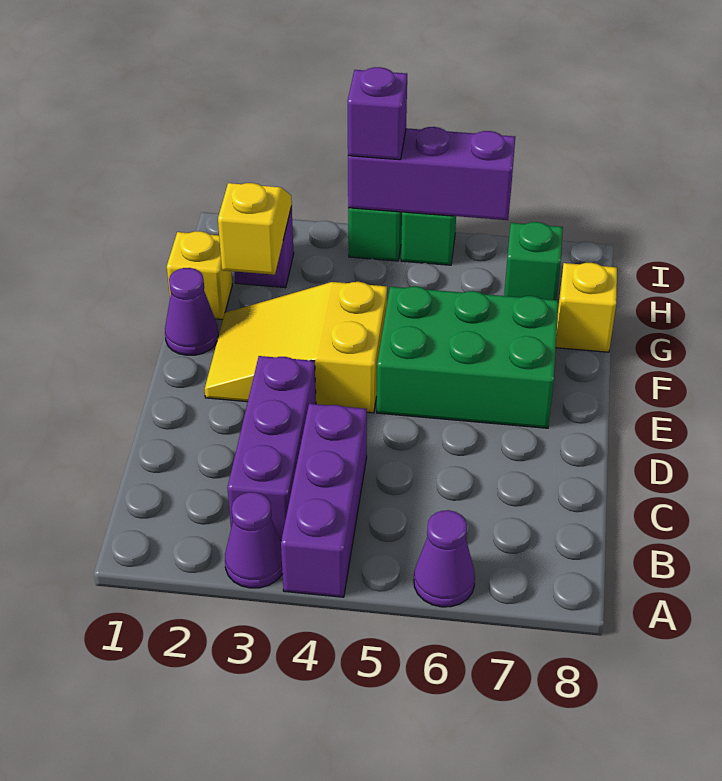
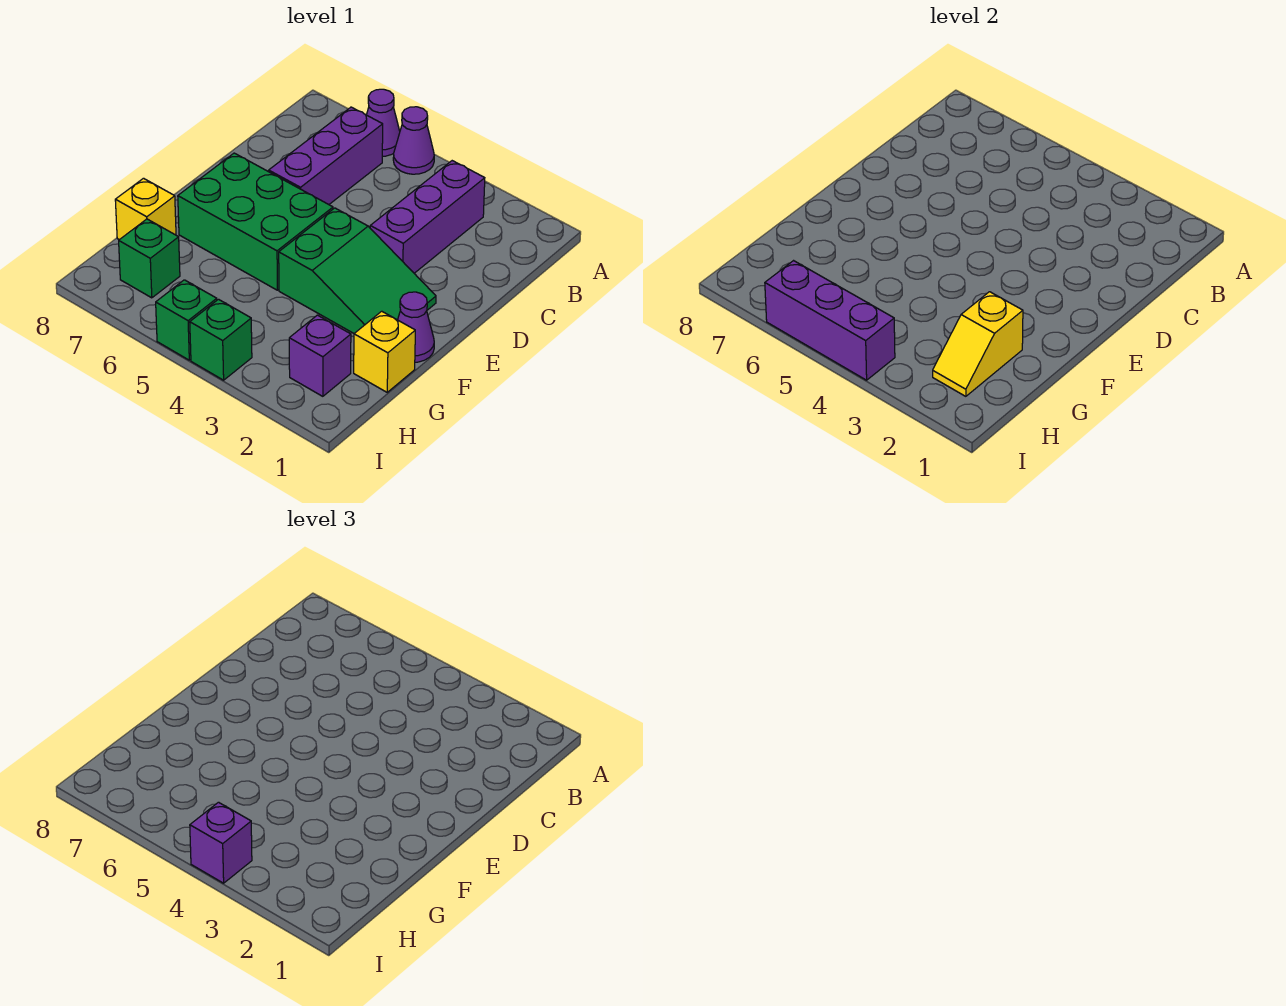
purple 1x1 cone [225,492,283,588] -> purple 1x1 cone moved to [393,107,434,174]
purple 1x3 brick [281,404,367,597] -> purple 1x3 brick moved to [269,107,383,204]
yellow 2x3 slope [205,282,387,413] -> green 2x3 slope [279,208,436,333]

